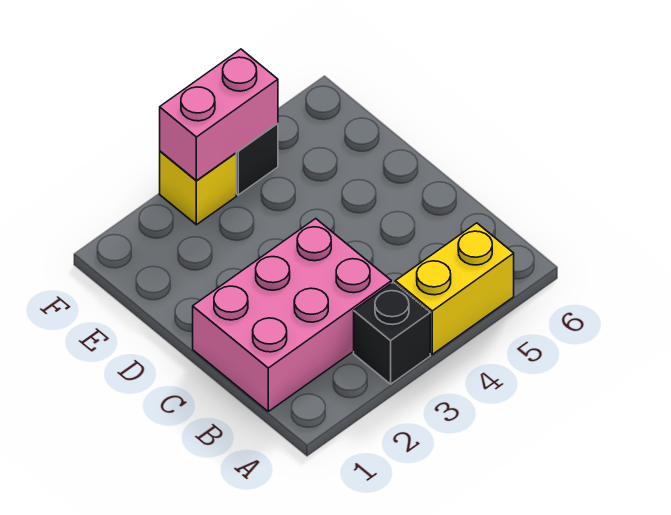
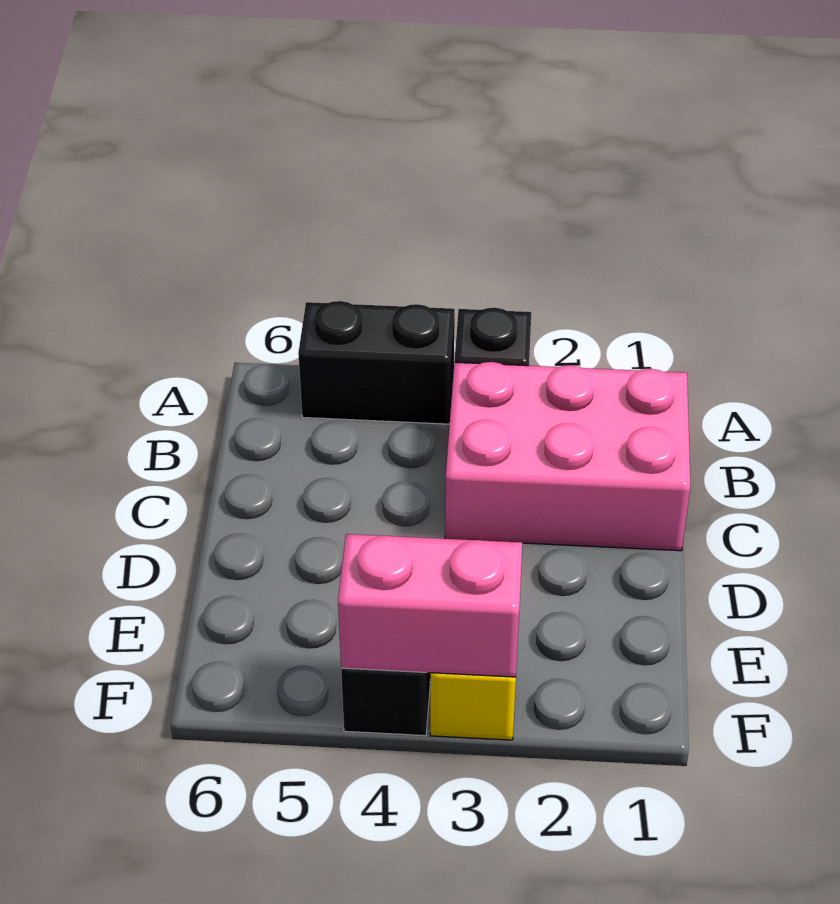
yellow 1x2 brick [395,223,514,354] -> black 1x2 brick [298,301,455,424]

